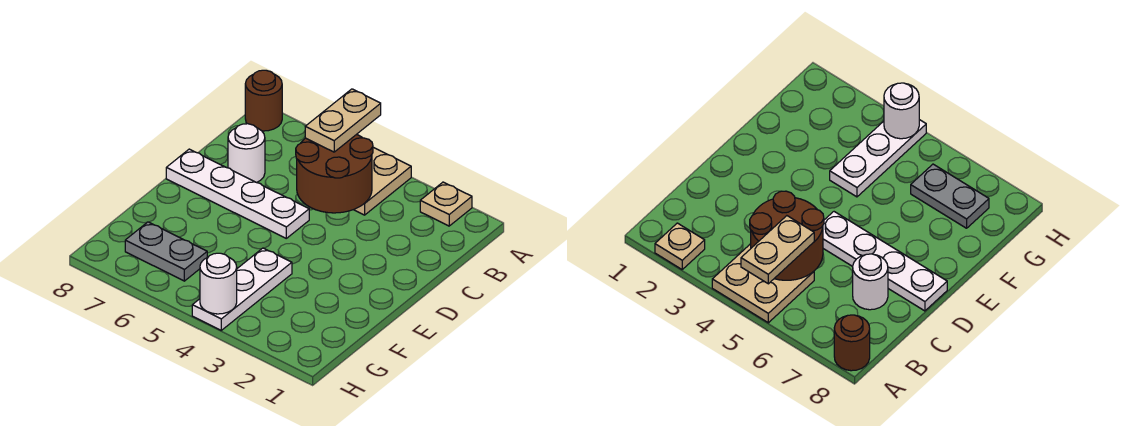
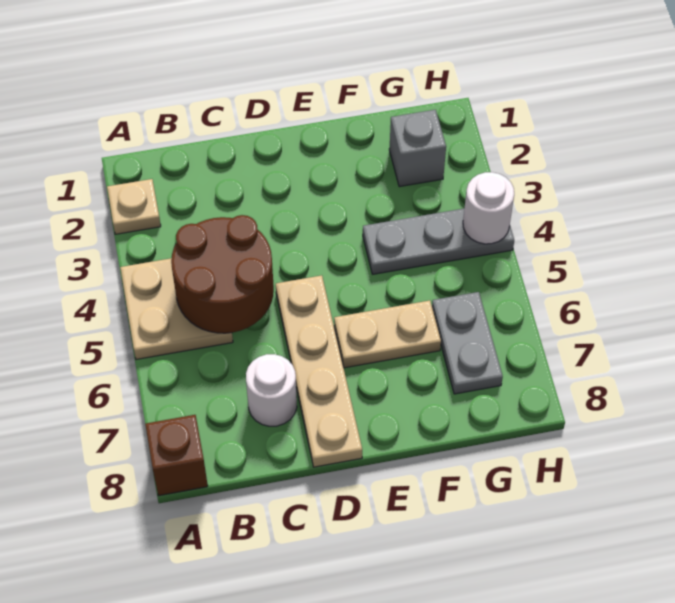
tan 1x2 plate [305,89,381,152] -> tan 1x2 plate moved to [334,300,441,368]
brown 1x1 round brick [245,70,282,131] -> brown 1x1 brick [145,415,208,496]
white 1x4 plate [166,149,309,238] -> tan 1x4 plate [276,275,362,467]
white 1x3 plate [192,248,292,330] -> grey 1x3 plate [363,209,514,274]
none -> grey 1x1 brick [389,110,446,187]

